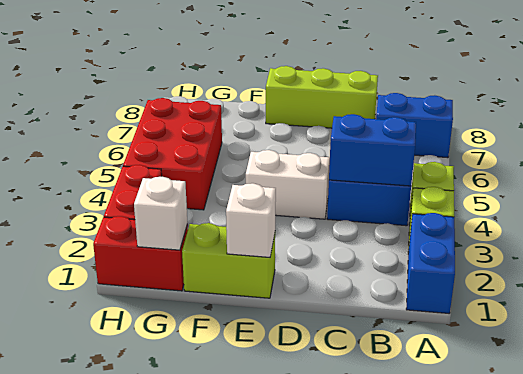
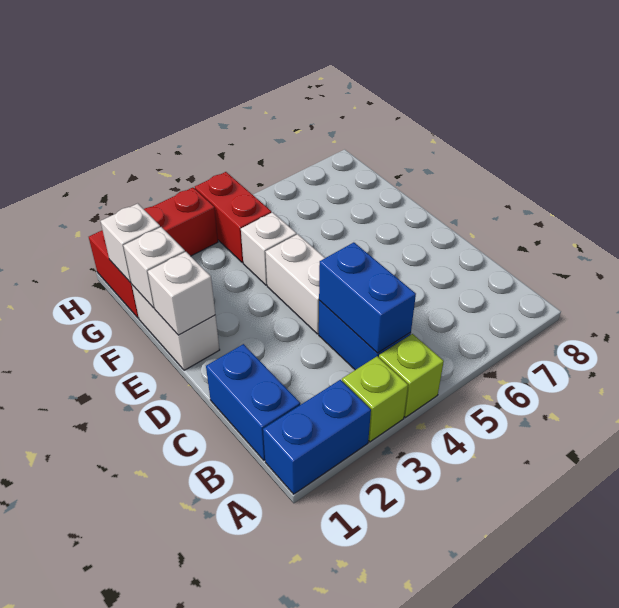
blue 1x2 brick [376,93,453,158] -> blue 1x2 brick moved to [206,344,300,460]
lime 1x3 brick [266,66,378,128] -> none
lime 1x2 brick [182,223,275,298] -> white 1x2 brick [132,285,220,370]
none -> white 1x1 brick [123,227,185,308]
none -> white 1x1 brick [241,212,297,285]
red 2x3 brick [123,98,222,210] -> red 1x2 brick [195,172,271,263]

